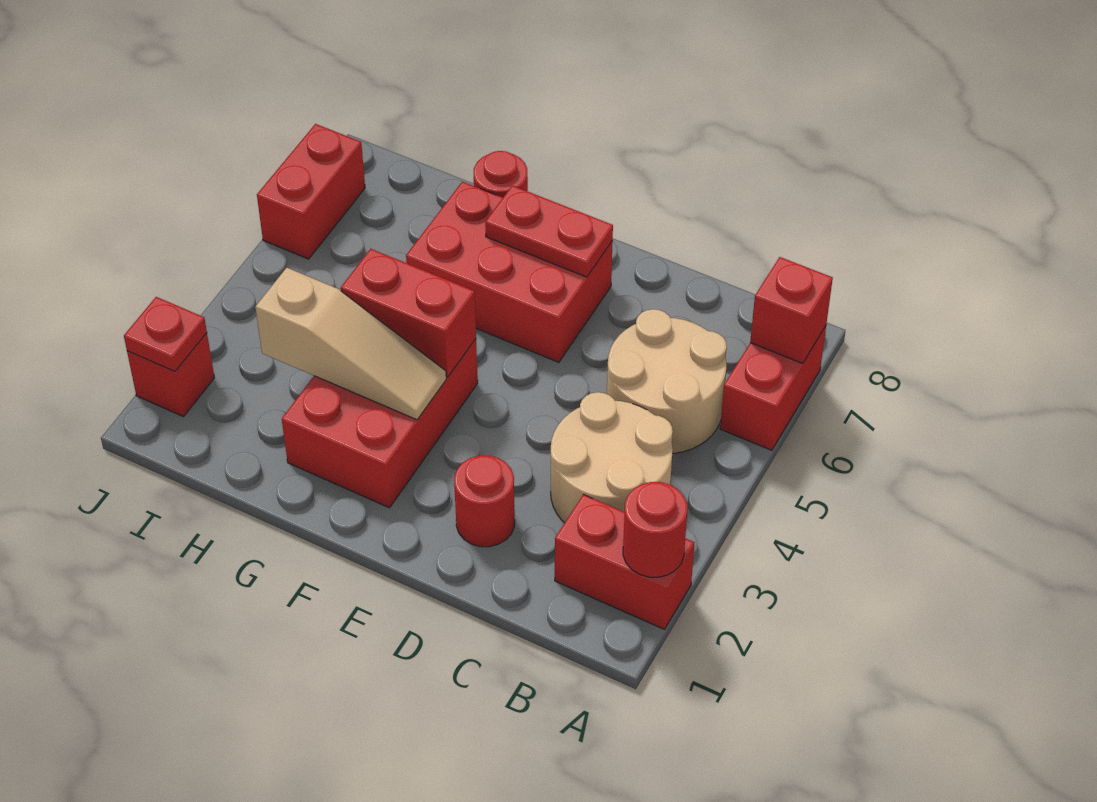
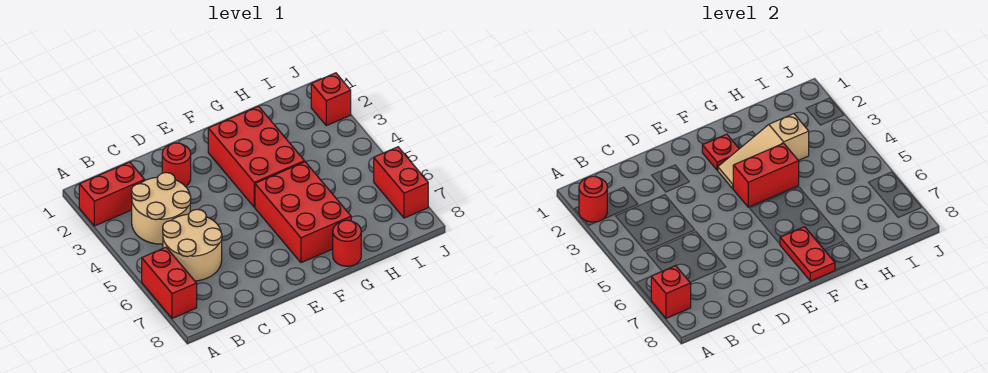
red 2x3 brick [406,182,613,362] -> red 2x3 brick turned to [255,162,351,263]
red 1x2 plate [485,186,613,277] -> red 1x2 plate turned to [780,227,835,281]
red 1x1 plate [124,297,207,371] -> red 1x1 plate moved to [702,134,739,170]

